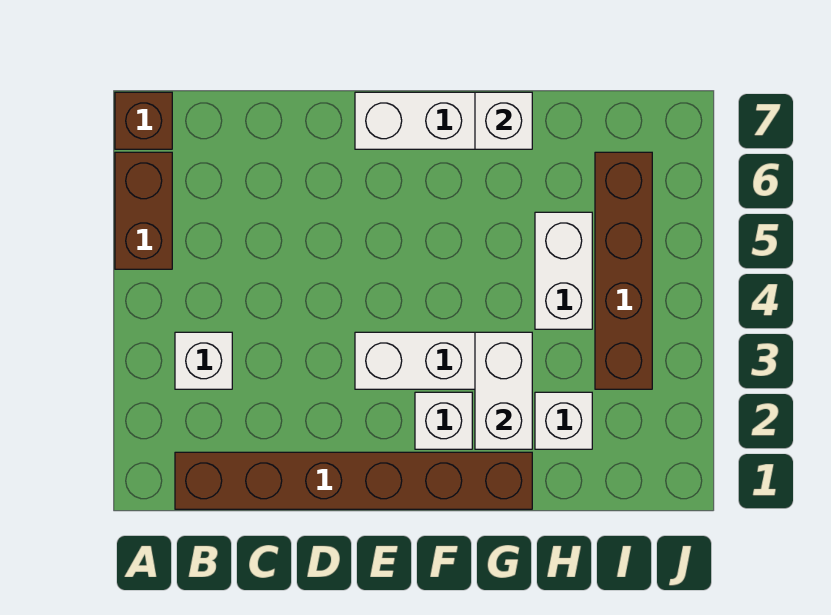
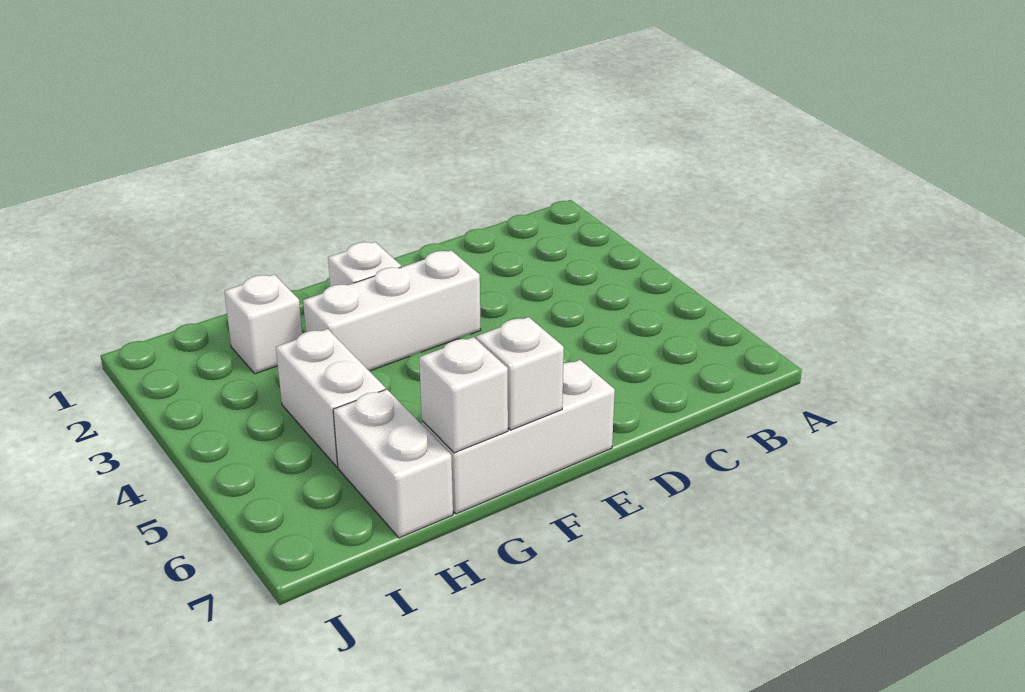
brown 1x2 brick [115,152,172,269] -> none
brown 1x1 brick [115,92,172,149] -> none
brown 1x6 brick [175,452,532,509] -> none
white 1x1 brick [175,332,232,389] -> white 1x1 brick moved to [476,317,564,430]
white 1x2 brick [475,332,532,449] -> white 1x2 brick moved to [333,389,453,538]
brown 1x4 brick [595,152,652,389] -> none

